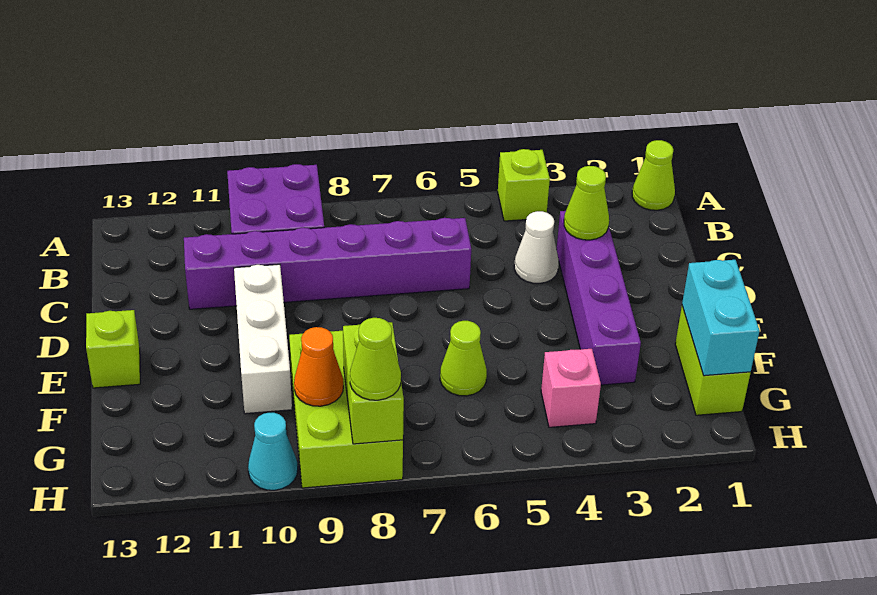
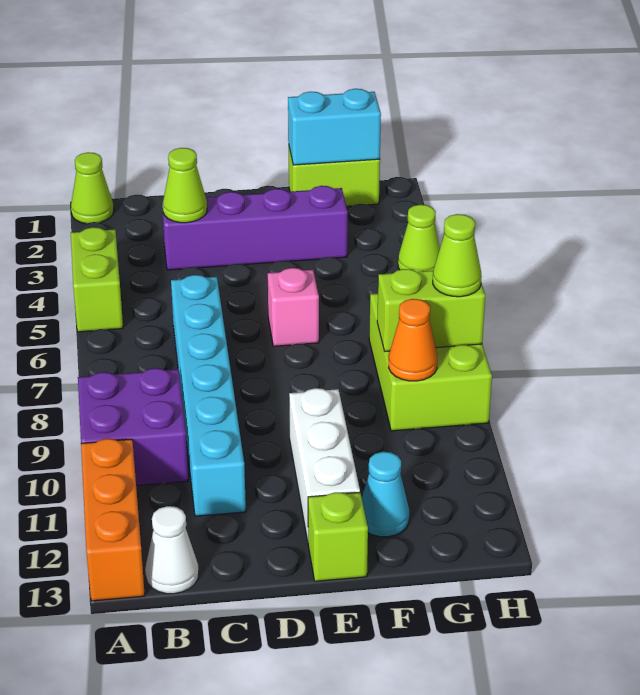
lime 1x1 brick [498,149,550,221] -> lime 1x2 brick [71,227,123,332]
none -> orange 1x3 brick [81,439,145,601]
white 1x1 cone [514,211,559,283] -> white 1x1 cone moved to [145,506,199,594]
purple 1x6 brick [184,218,471,309] -> cyan 1x6 brick [171,275,246,516]
white 1x3 brick [234,264,292,414] -> white 1x3 brick turned to [289,388,360,541]
lime 1x1 cone [440,321,487,396] -> lime 1x1 cone moved to [398,205,440,271]
lime 2x3 brick [289,331,403,488] -> lime 2x3 brick turned to [369,294,492,431]
pink 1x1 brick [541,349,601,427] -> pink 1x1 brick moved to [268,268,319,346]
cyan 1x1 cone [248,413,298,490] -> cyan 1x1 cone moved to [362,452,409,537]

